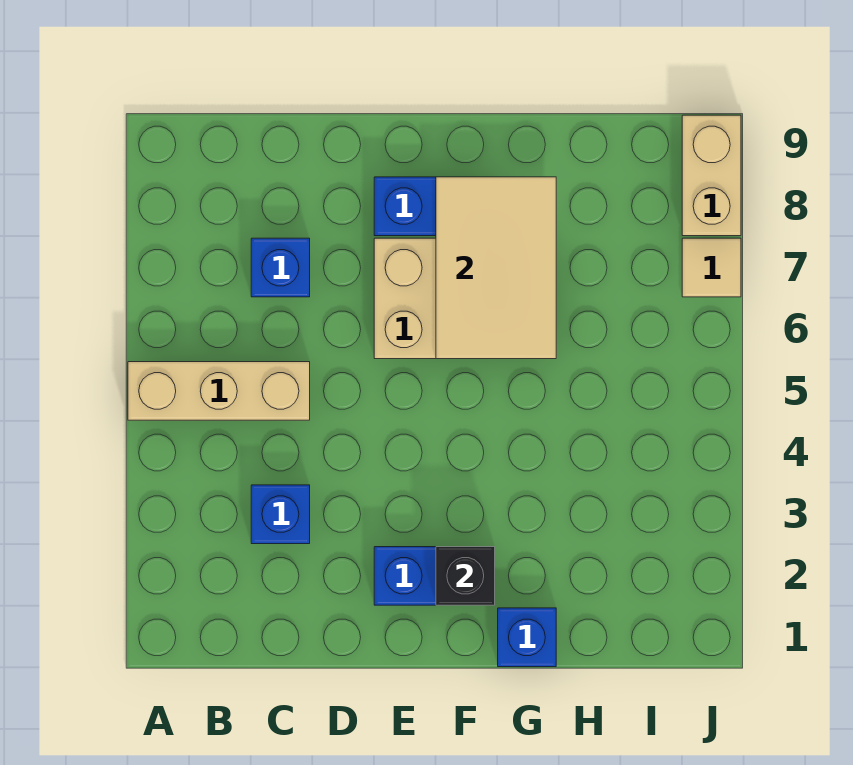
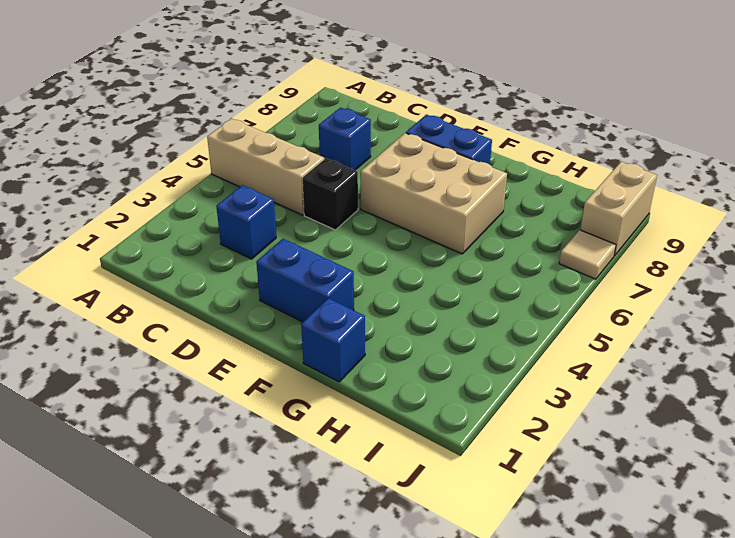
black 1x1 brick [436,547,495,605] -> black 1x1 brick moved to [303,158,358,230]
tan 2x3 tile [436,177,556,359] -> none

